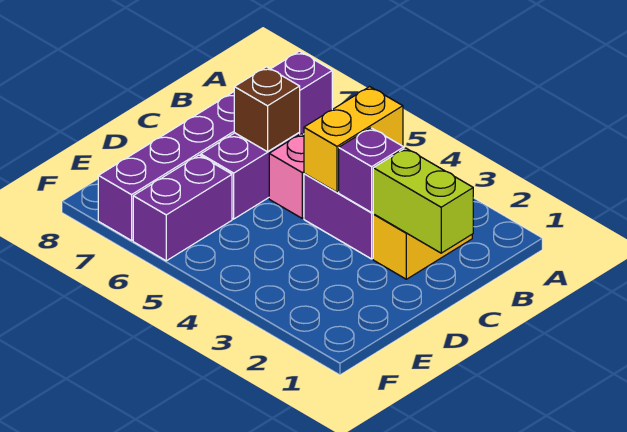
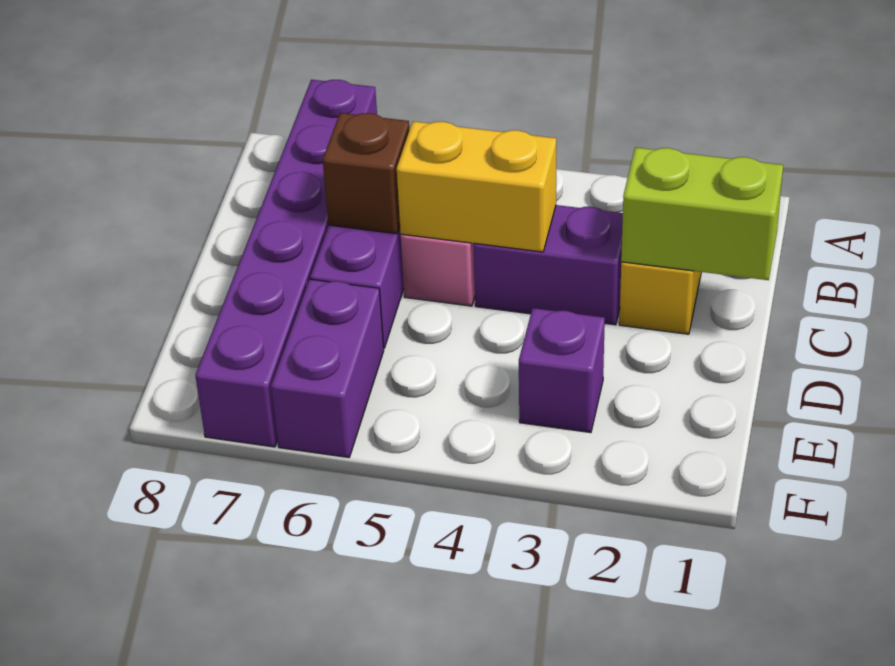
yellow 1x2 brick [304,87,403,192] -> yellow 1x2 brick turned to [397,121,556,252]
purple 1x1 brick [339,128,404,212] -> purple 1x1 brick moved to [519,308,605,433]

